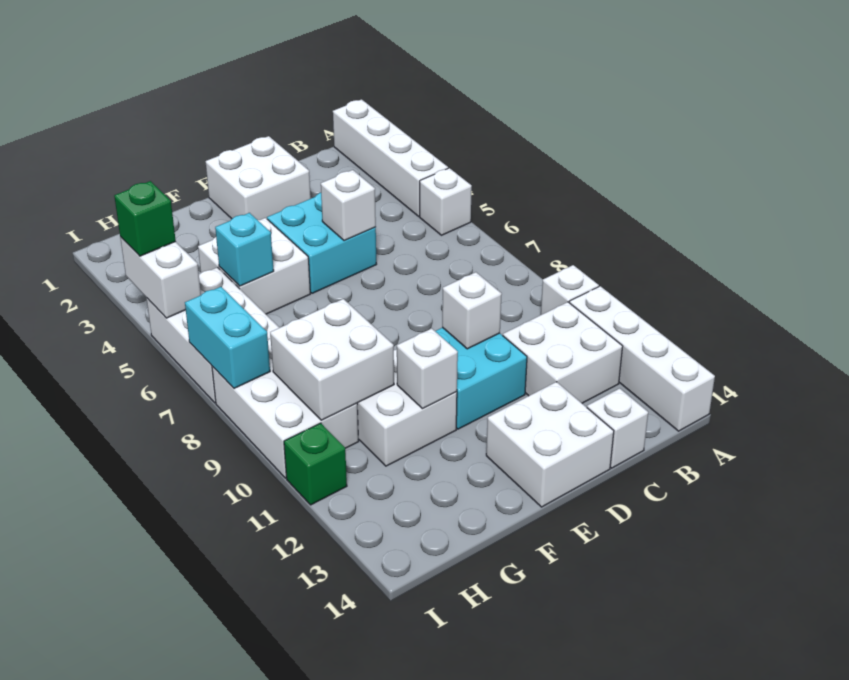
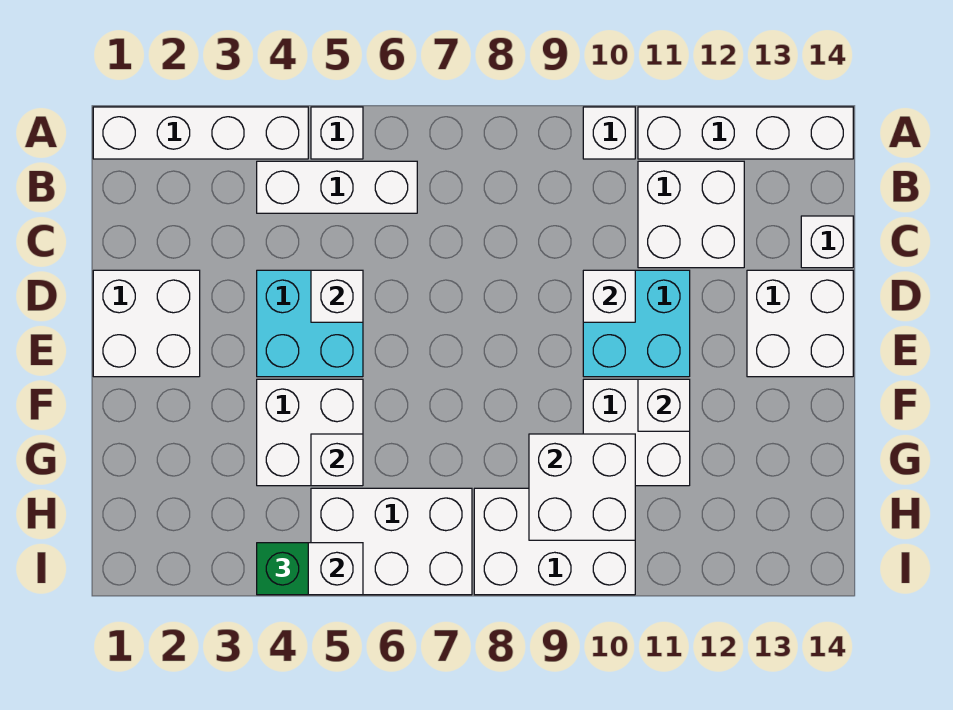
none -> white 1x3 brick [257,161,417,213]
cyan 1x1 brick [215,213,274,286] -> white 1x1 brick [311,434,363,486]
cyan 1x2 brick [185,287,270,388] -> none
green 1x1 brick [284,423,347,505] -> none

